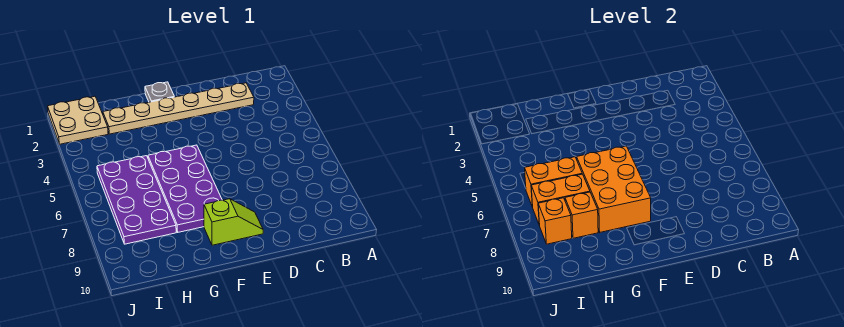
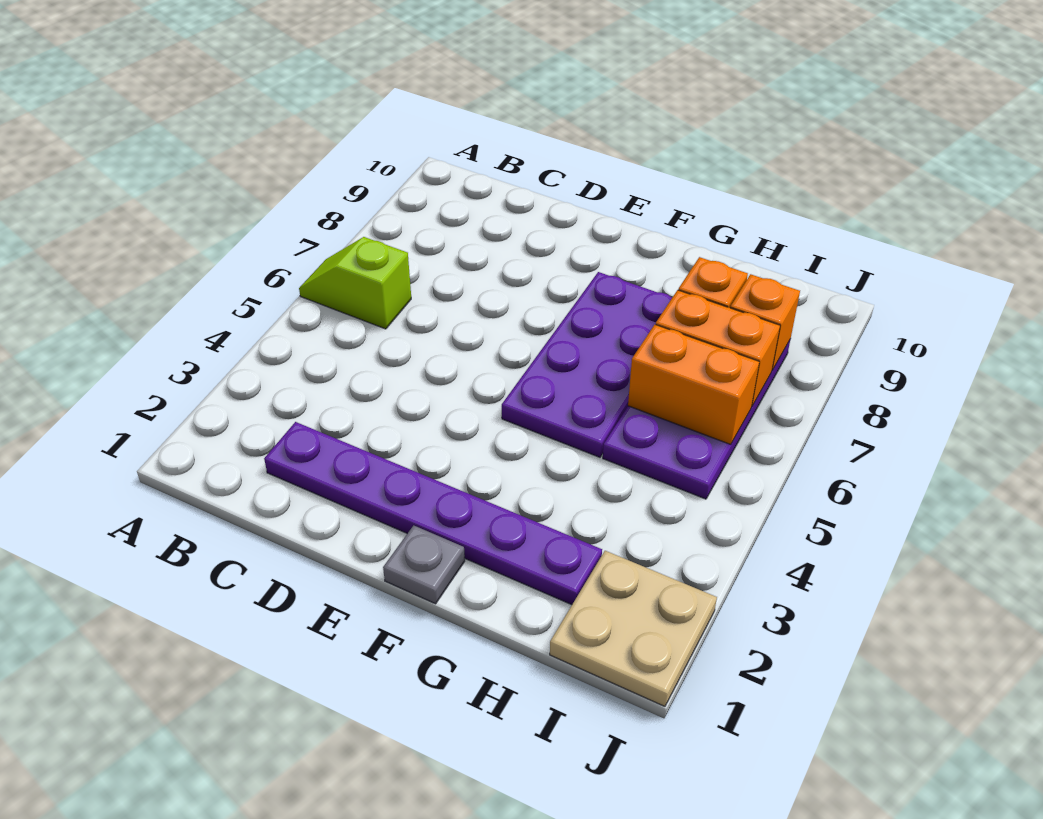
tan 1x6 plate [103,83,254,134] -> purple 1x6 plate [264,422,602,605]
lime 1x2 slope [204,199,263,245] -> lime 1x2 slope moved to [299,237,411,329]
orange 2x3 brick [577,146,651,232] -> none

